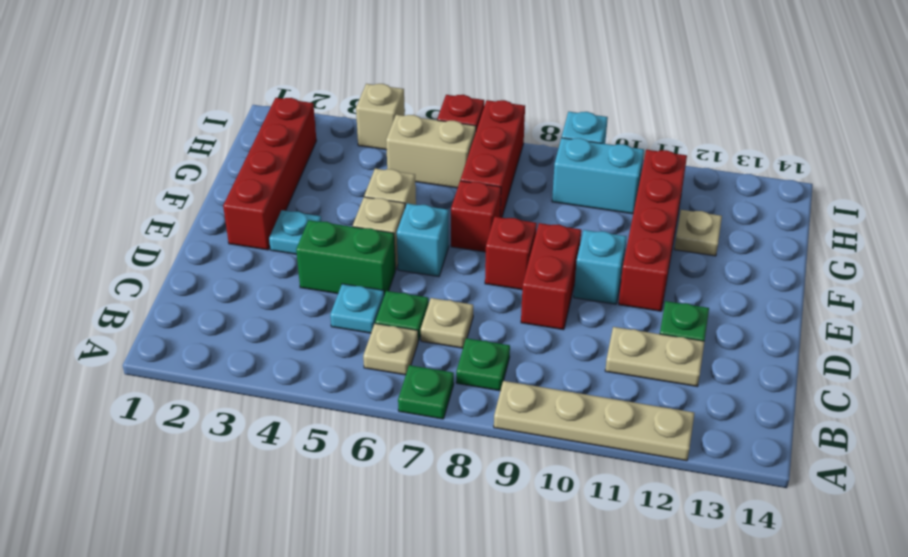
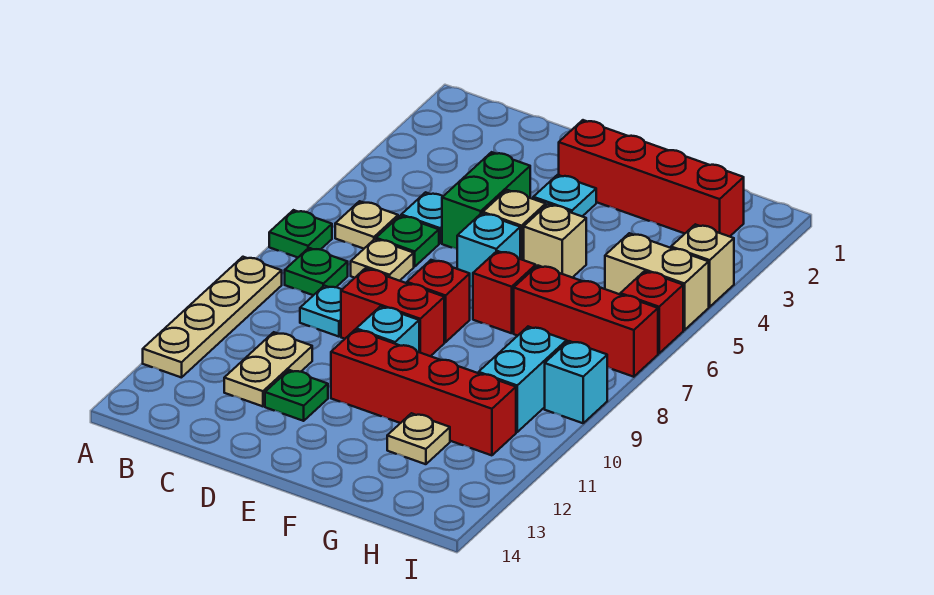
none -> cyan 1x1 plate [300,286,342,337]
tan 1x2 brick [386,115,476,188] -> tan 1x2 brick turned to [605,233,709,330]

